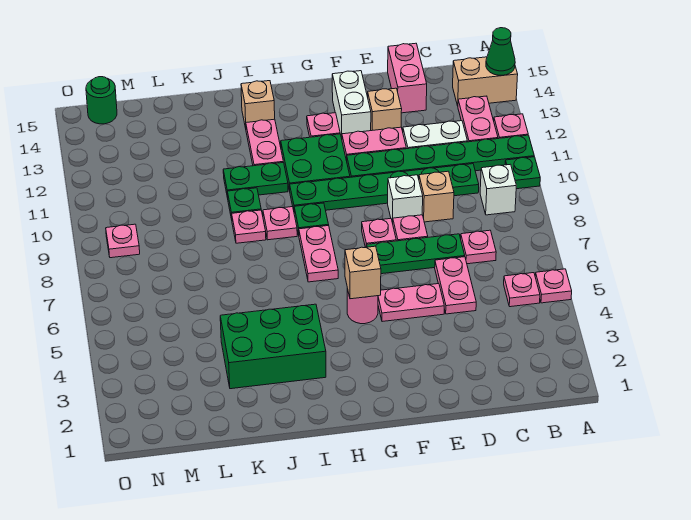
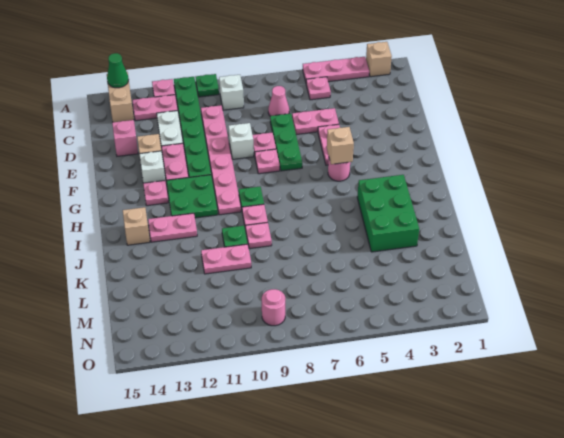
pink 1x1 plate [535,269,572,303] -> pink 1x3 plate [303,57,369,82]
pink 1x1 plate [461,230,496,264] -> pink 1x1 cone [268,86,289,116]
green 1x6 plate [290,164,479,210] -> pink 1x6 plate [201,105,241,215]
tan 1x1 brick [419,171,454,222] -> tan 1x1 brick moved to [366,42,392,77]
pink 1x2 brick [388,43,427,113] -> pink 1x1 brick [112,120,138,156]
white 1x2 brick [332,71,371,138] -> white 1x1 brick [140,151,165,183]
pink 1x2 plate [299,226,338,282] -> pink 1x2 plate moved to [201,244,251,274]
green 1x2 plate [223,162,288,198] -> none
pink 1x1 plate [106,224,140,258] -> pink 1x1 round brick [262,289,285,326]
green 1x1 round brick [86,77,117,124] -> none

